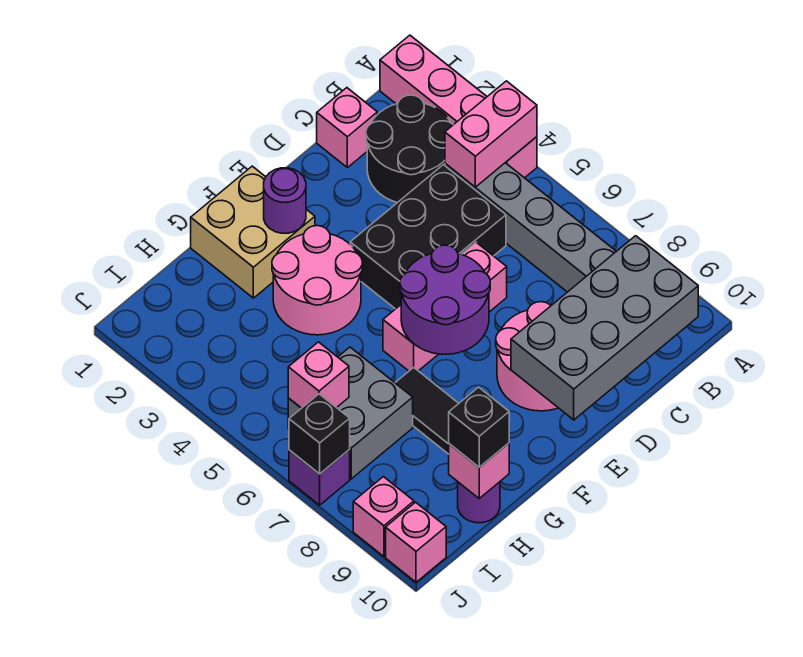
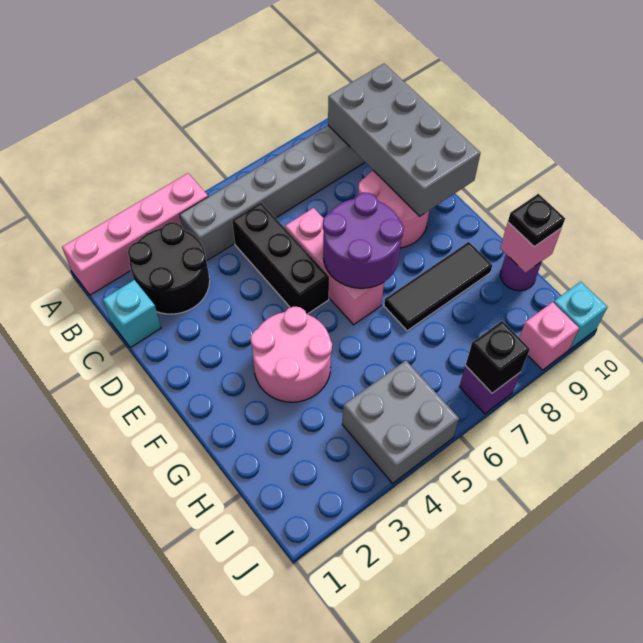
pink 1x2 brick [445,81,537,187] -> none
pink 1x1 brick [317,88,377,168] -> cyan 1x1 brick [103,280,161,348]
black 2x3 brick [350,165,506,309] -> black 1x3 brick [232,202,329,314]
tan 2x2 brick [191,166,315,298] -> none
purple 1x1 round brick [264,168,306,233] -> none
grey 2x2 brick [288,347,413,479] -> grey 2x2 brick moved to [342,361,459,483]
black 1x1 brick [449,387,509,467] -> black 1x1 plate [508,194,565,246]
pink 1x1 brick [288,342,349,408] -> none
pink 1x1 brick [386,502,446,582] -> cyan 1x1 brick [553,282,607,349]

